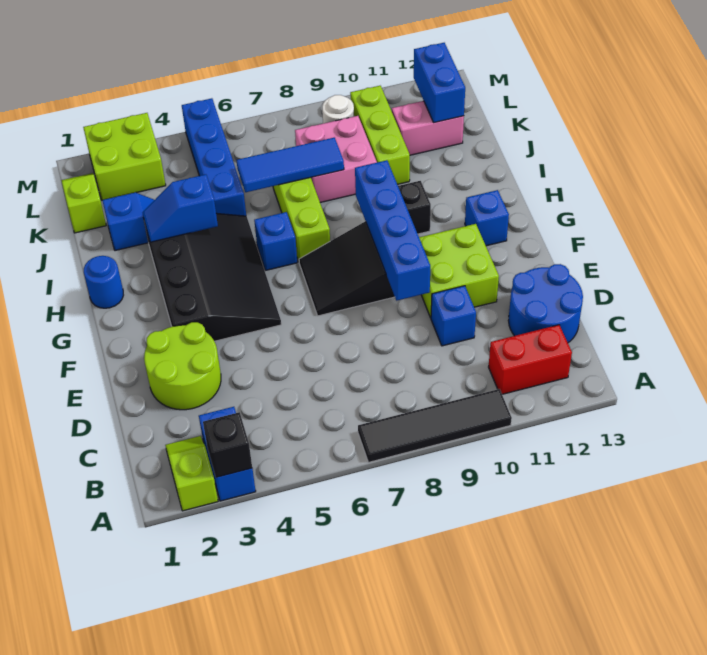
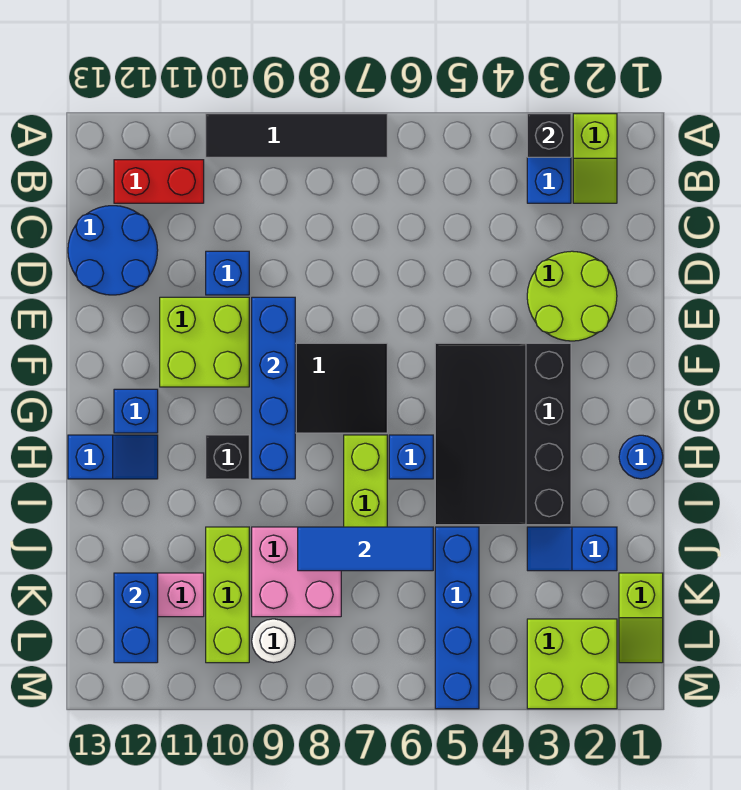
blue 1x2 slope [143,174,218,242] -> blue 1x2 slope moved to [68,435,158,479]

